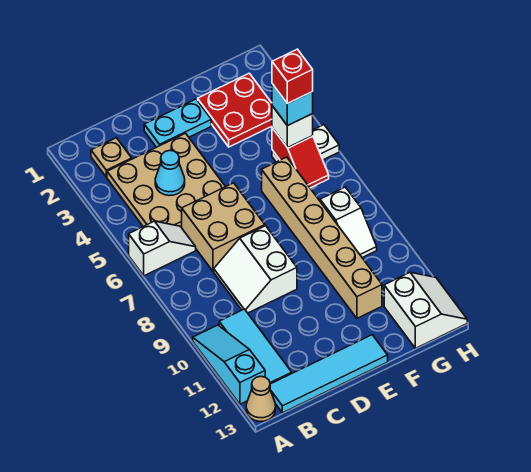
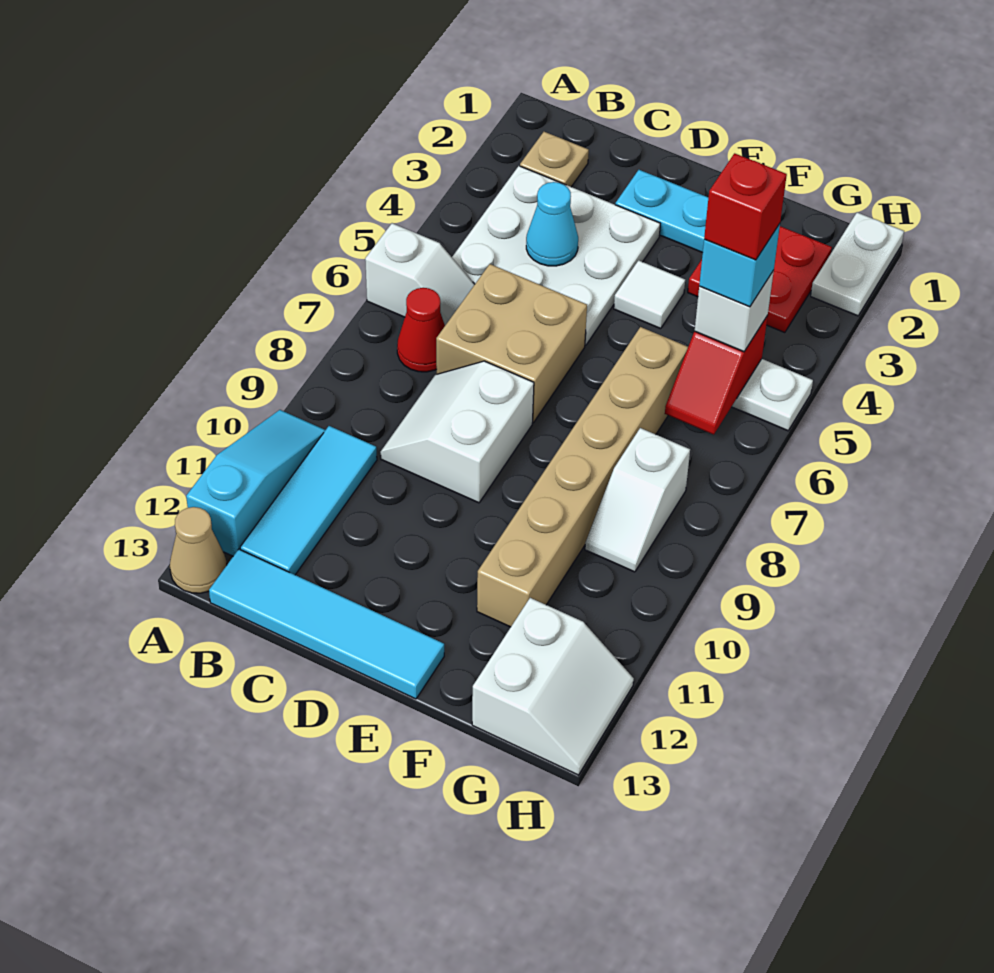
tan 3x3 plate [107,133,225,228] -> white 3x3 plate [452,166,660,345]
none -> red 1x1 cone [397,288,445,372]
none -> white 1x1 tile [614,260,685,329]
none -> white 1x2 plate [811,212,904,316]

